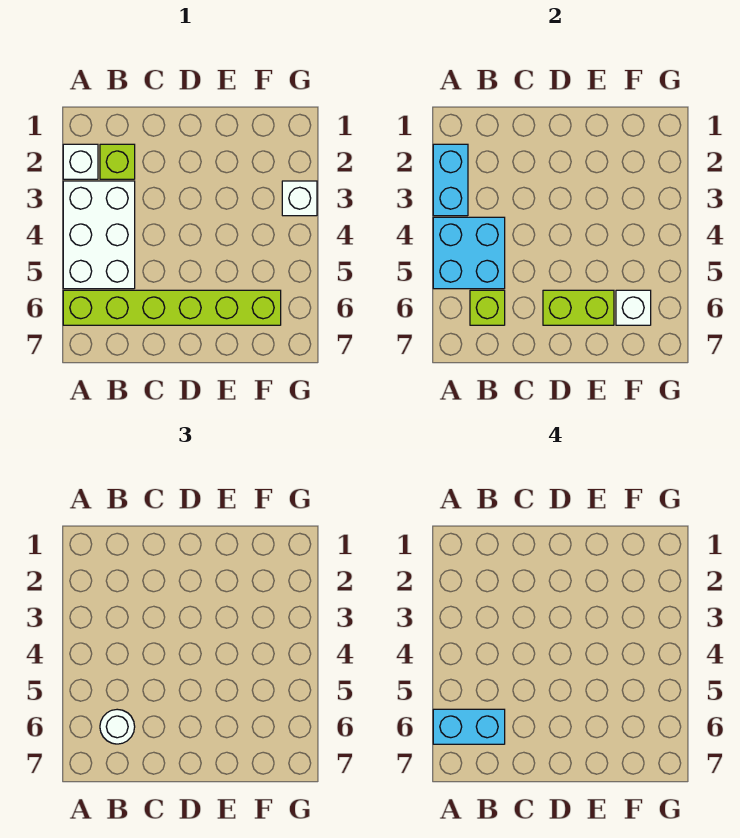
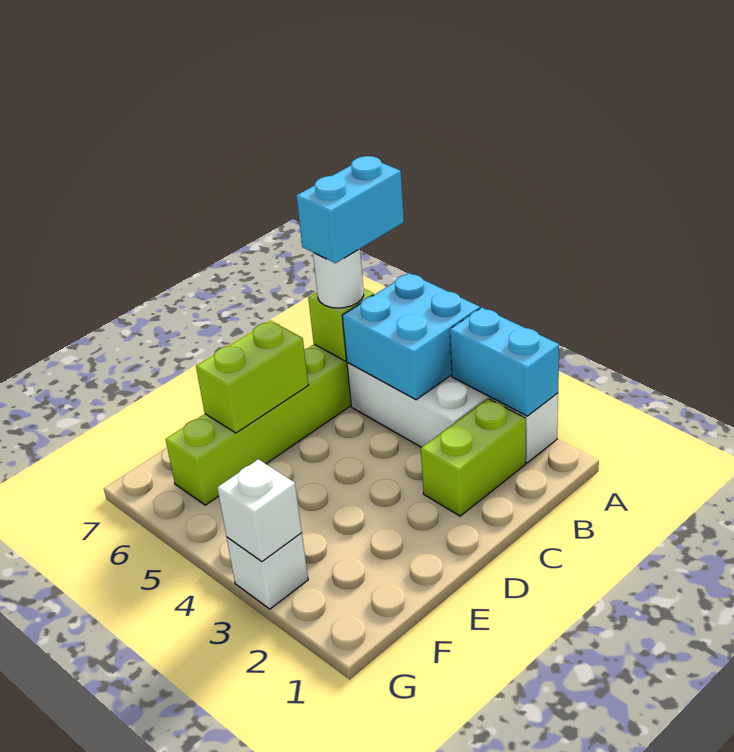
lime 1x1 brick [100,144,135,179] -> lime 1x2 brick [421,399,526,516]
white 1x1 brick [616,290,651,325] -> white 1x1 brick moved to [217,459,302,562]

